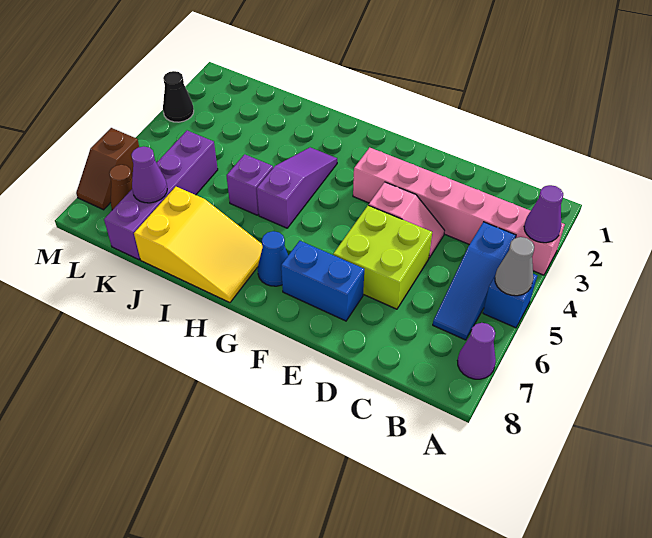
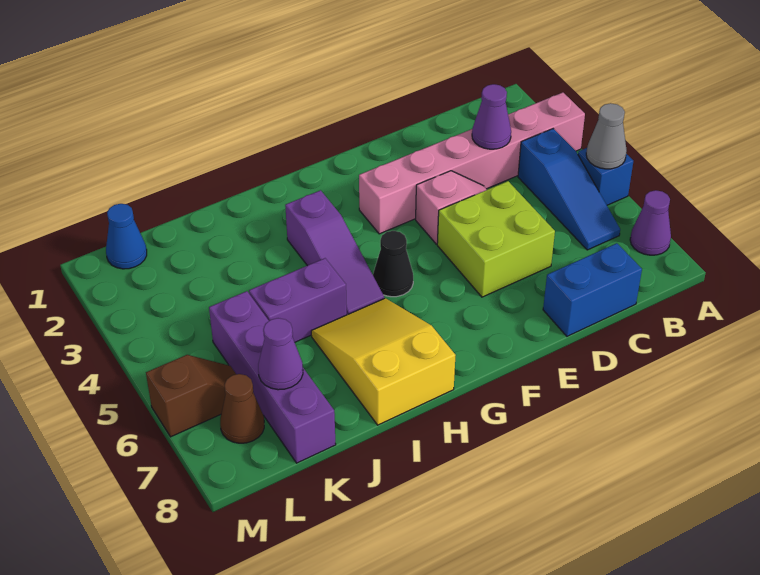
purple 1x1 cone [524,185,563,243] -> purple 1x1 cone moved to [472,84,511,149]
blue 1x2 brick [281,241,364,321] -> blue 1x2 brick moved to [543,243,642,336]
blue 1x1 cone [258,231,288,286] -> blue 1x1 cone moved to [106,204,147,269]
purple 1x3 slope [257,147,337,228] -> purple 1x3 slope turned to [285,190,384,315]
yellow 2x3 slope [134,187,263,303] -> yellow 2x3 slope turned to [311,298,456,425]
purple 1x1 brick [226,154,273,215] -> purple 1x2 brick [249,258,347,342]
black 1x1 cone [163,71,194,122] -> black 1x1 cone moved to [373,231,413,297]
brown 1x2 slope [76,128,139,210] -> brown 1x2 slope turned to [146,355,236,437]

